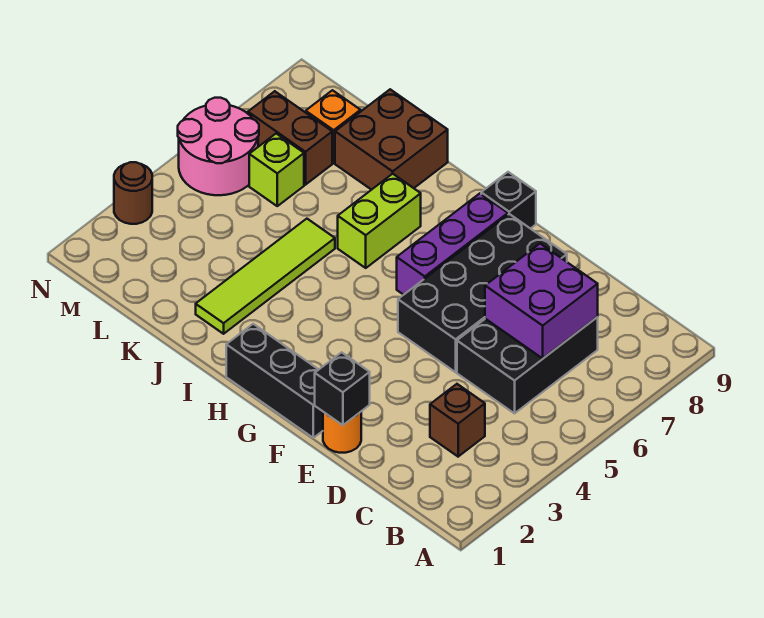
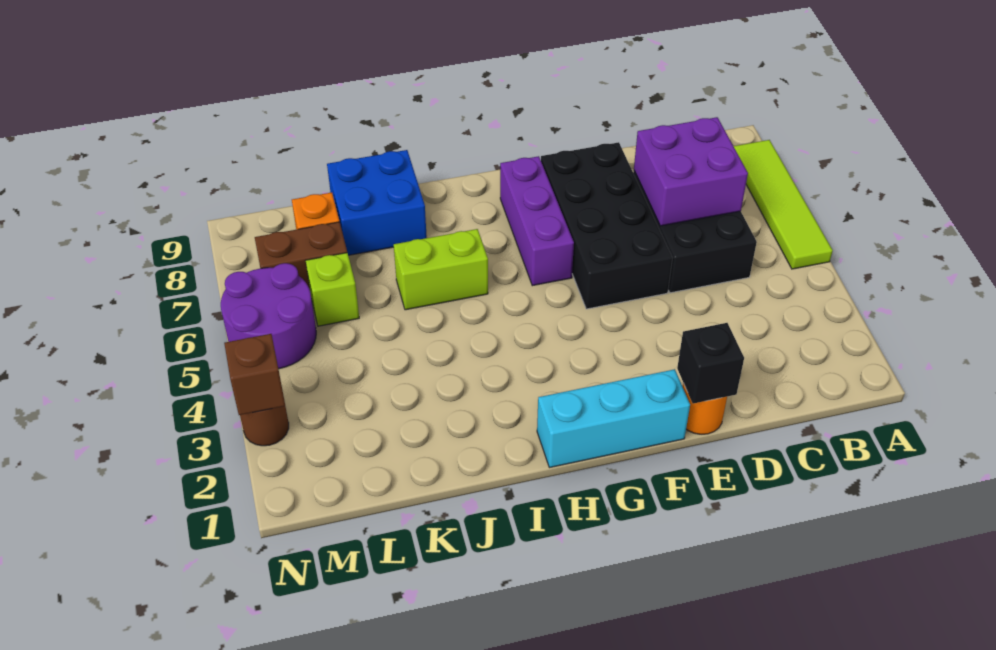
brown 1x1 brick [430,384,485,457] -> brown 1x1 brick moved to [224,334,285,415]
black 1x3 brick [226,324,323,438] -> cyan 1x3 brick [537,369,690,468]
black 1x1 brick [481,172,536,229] -> none
lime 1x2 brick [338,174,421,268] -> lime 1x2 brick turned to [394,229,488,310]
lime 1x4 tile [196,219,335,334] -> lime 1x4 tile moved to [734,140,833,269]
brown 2x2 brick [335,89,448,190] -> blue 2x2 brick [327,150,427,255]
pink 2x2 round brick [178,98,259,195] -> purple 2x2 round brick [221,263,316,369]

